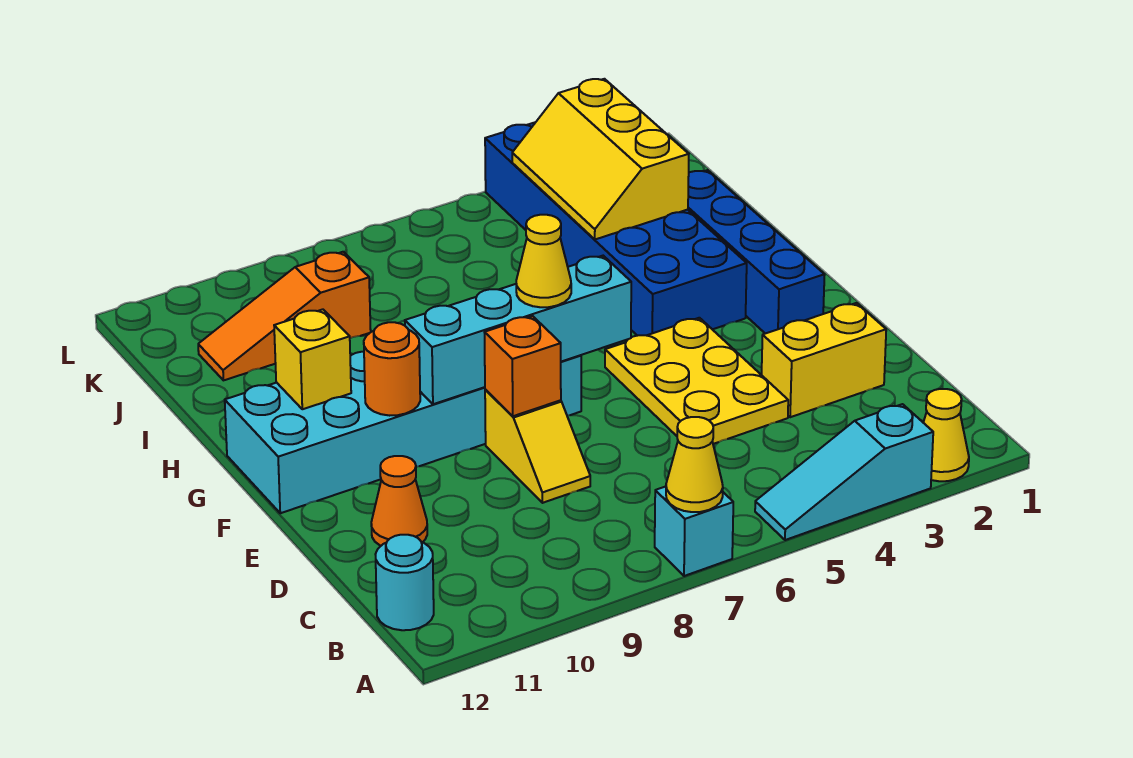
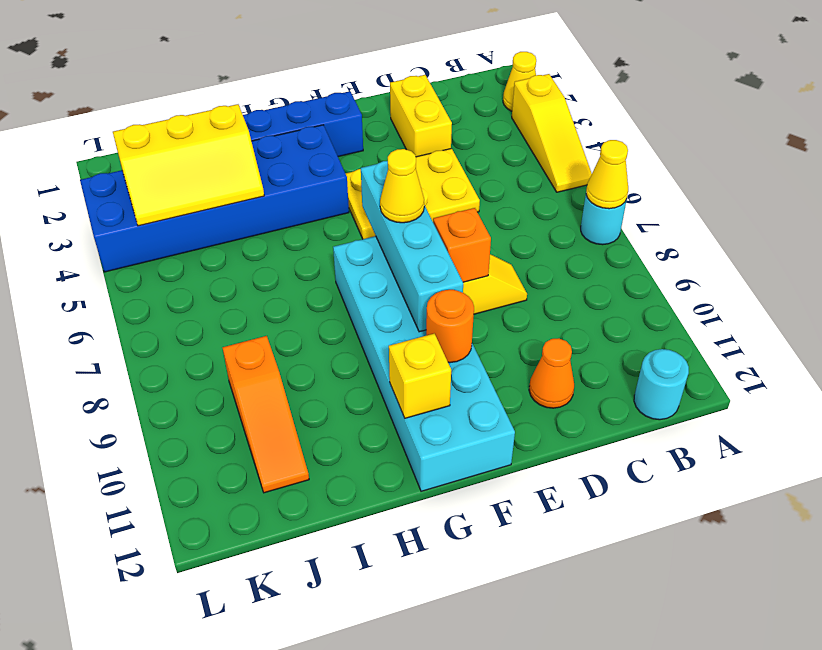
cyan 1x3 slope [755,404,933,540] -> yellow 1x3 slope [512,74,592,192]
cyan 1x1 brick [655,486,733,576] -> cyan 1x1 round brick [581,195,627,245]

